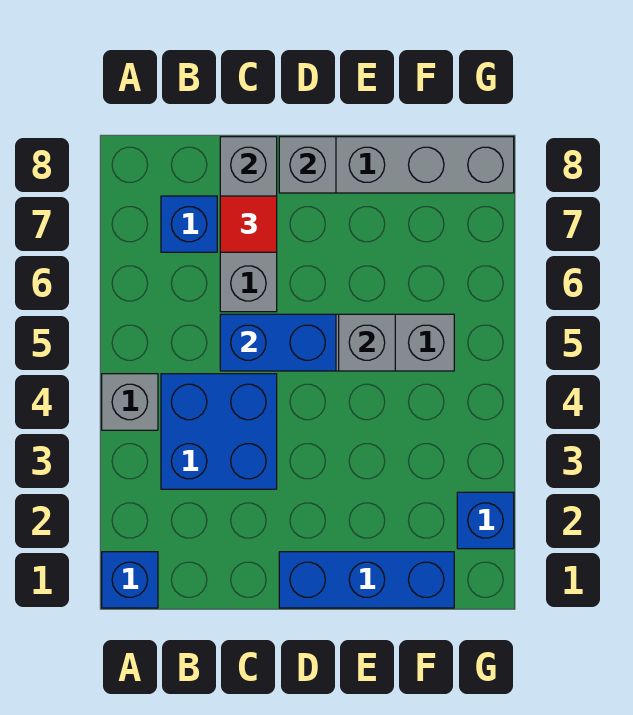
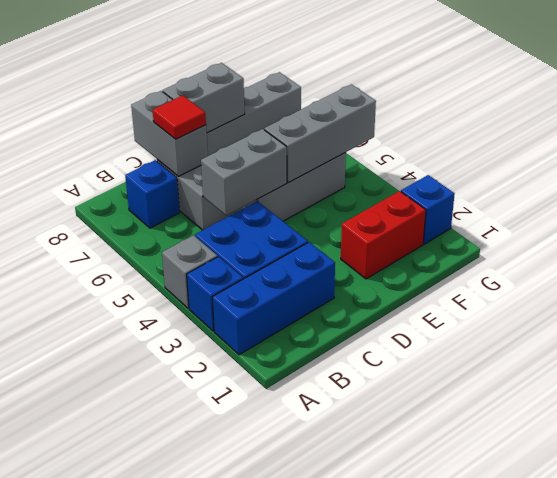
blue 1x1 brick [102,552,158,608] -> blue 1x1 brick moved to [187,257,243,331]
blue 1x2 brick [220,314,336,371] -> grey 1x2 brick [201,129,287,215]
blue 1x3 brick [279,552,454,608] -> blue 1x3 brick moved to [212,242,335,355]
grey 1x1 brick [279,137,336,193] -> grey 1x2 brick [163,63,245,133]
none -> red 1x2 brick [341,191,426,279]
grey 1x1 brick [339,314,395,371] -> grey 1x3 brick [264,84,376,182]

